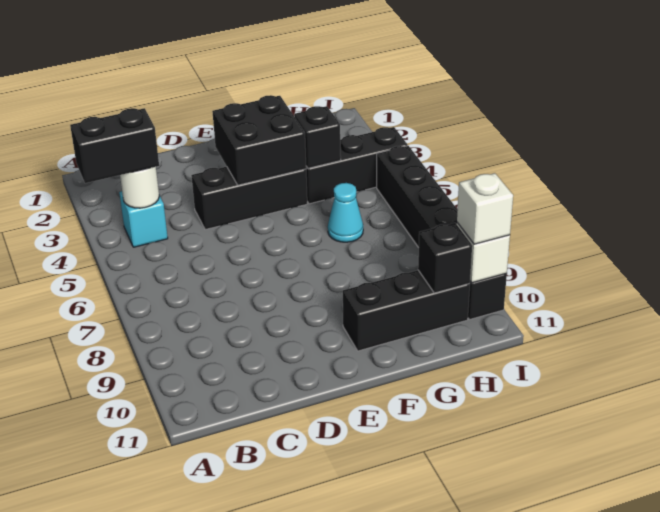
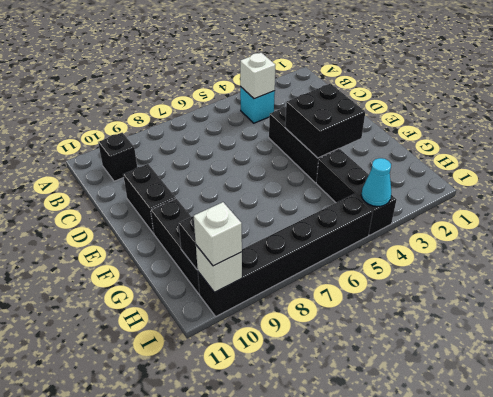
black 1x2 brick [70,108,159,183] -> black 1x2 brick moved to [123,164,176,233]
white 1x1 round brick [120,167,159,208] -> white 1x1 brick [240,53,276,99]
black 1x1 brick [294,106,341,168] -> black 1x1 brick moved to [98,133,137,181]
cyan 1x1 cone [328,183,363,242] -> cyan 1x1 cone moved to [361,158,391,206]

